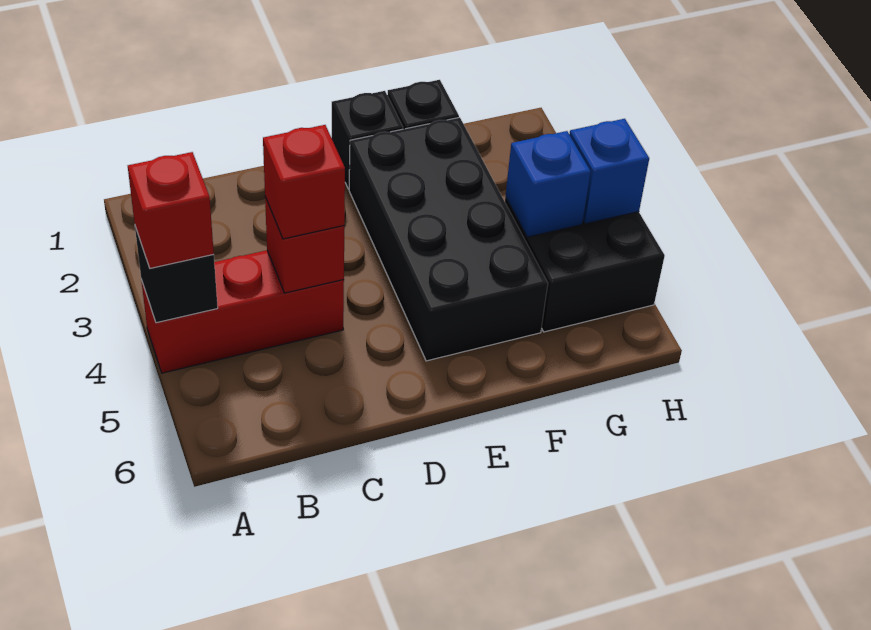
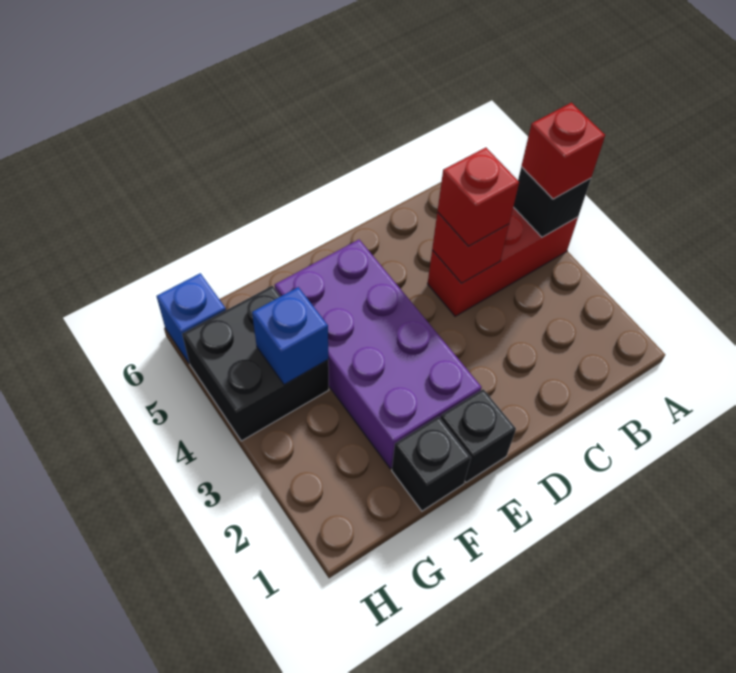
black 2x4 brick [349,117,548,361] -> purple 2x4 brick [275,240,482,468]
blue 1x1 brick [569,119,649,224] -> blue 1x1 brick moved to [157,273,226,363]

